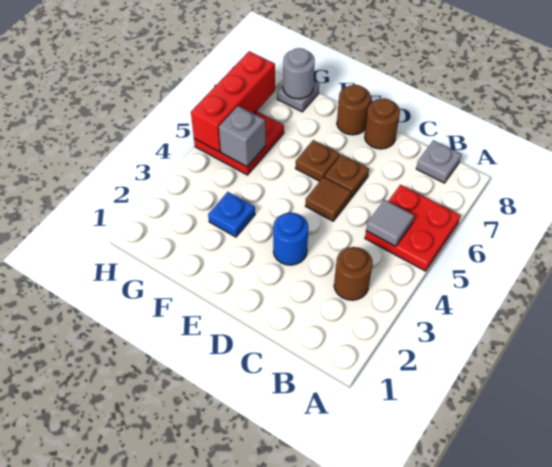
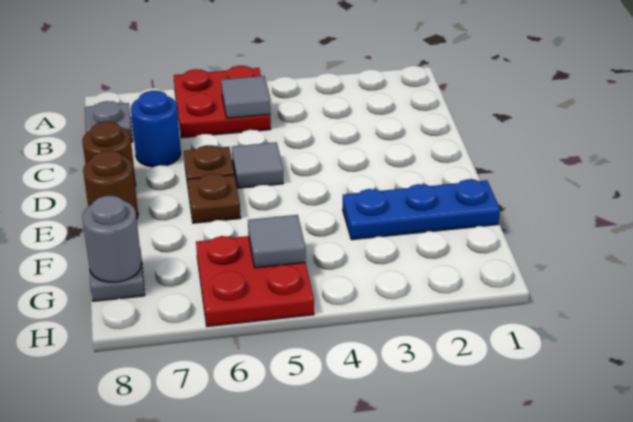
brown 1x1 round brick [334,247,373,300] -> none
blue 1x1 round brick [273,213,308,265] -> blue 1x1 round brick moved to [131,91,181,167]
brown 1x1 tile [305,177,351,221] -> grey 1x1 tile [232,142,283,188]
blue 1x1 plate [208,192,255,237] -> blue 1x3 plate [343,179,500,240]
grey 1x1 brick [219,106,265,167] -> grey 1x1 tile [248,215,306,268]
red 1x3 brick [191,51,275,152] -> none

